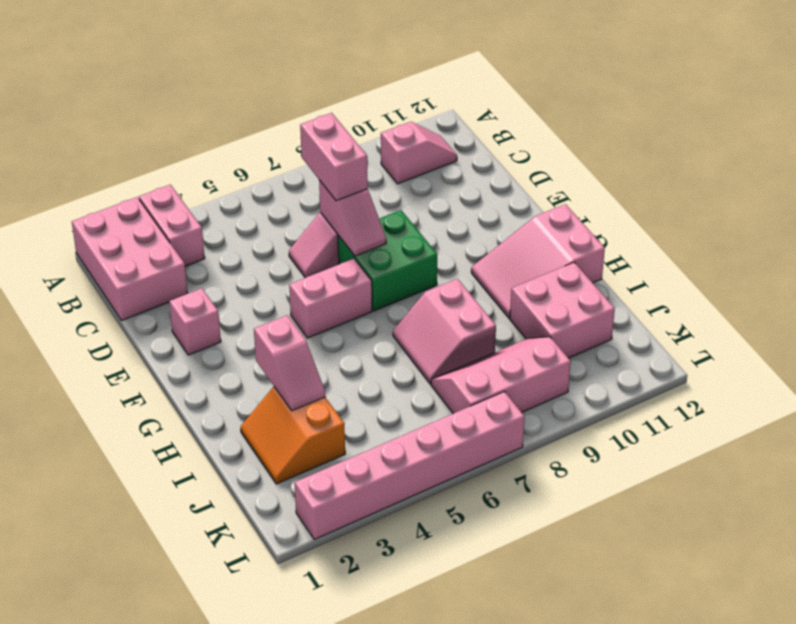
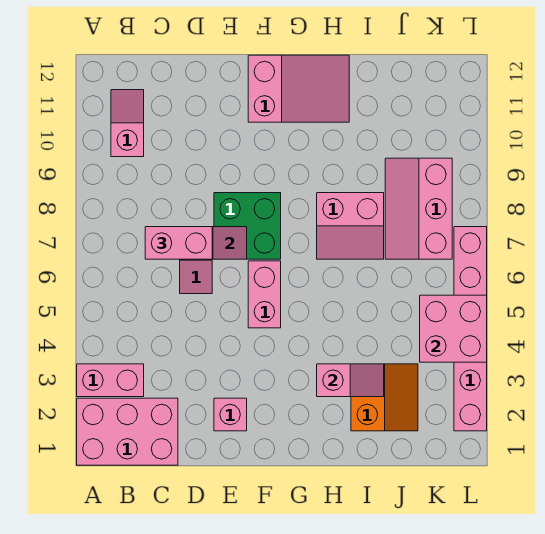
pink 2x3 slope [471,204,605,318] -> pink 2x3 slope turned to [248,55,349,122]
orange 2x2 slope [241,387,345,484] -> orange 2x2 slope turned to [351,364,418,431]
pink 2x2 brick [510,262,615,358] -> pink 2x2 brick moved to [420,295,487,362]

